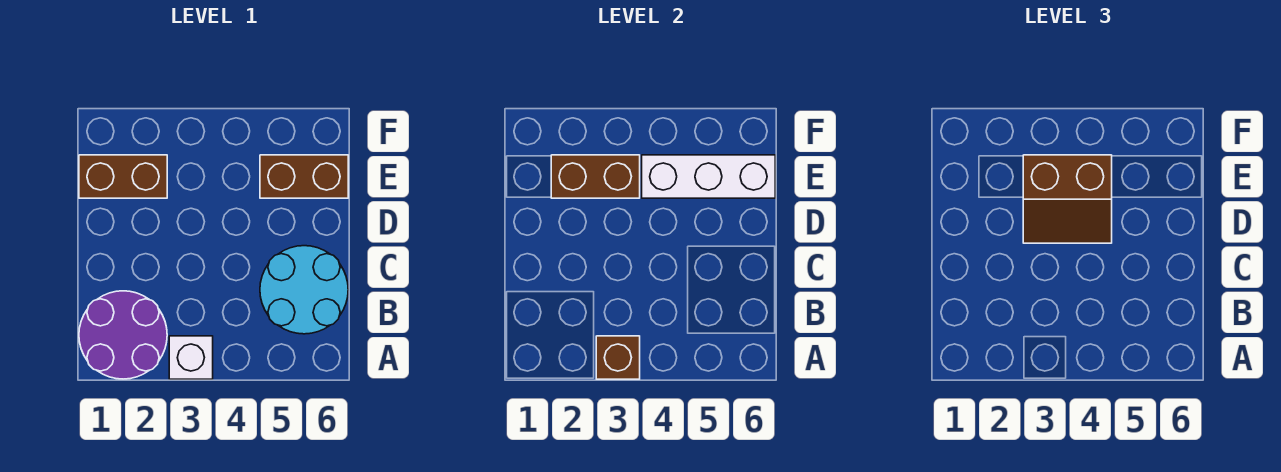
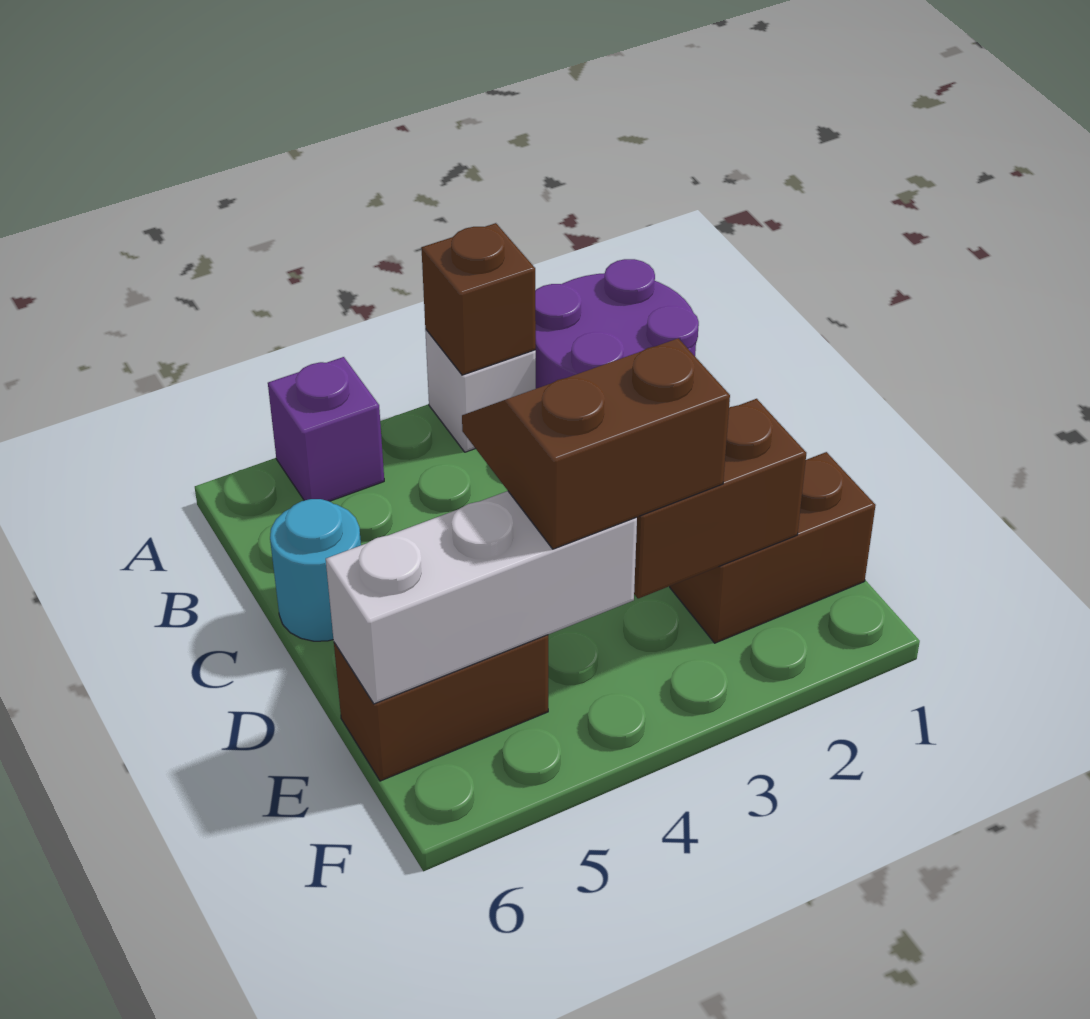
none -> purple 1x1 brick [268,357,384,501]
cyan 2x2 round brick [260,246,348,334] -> cyan 1x1 round brick [270,499,361,641]

